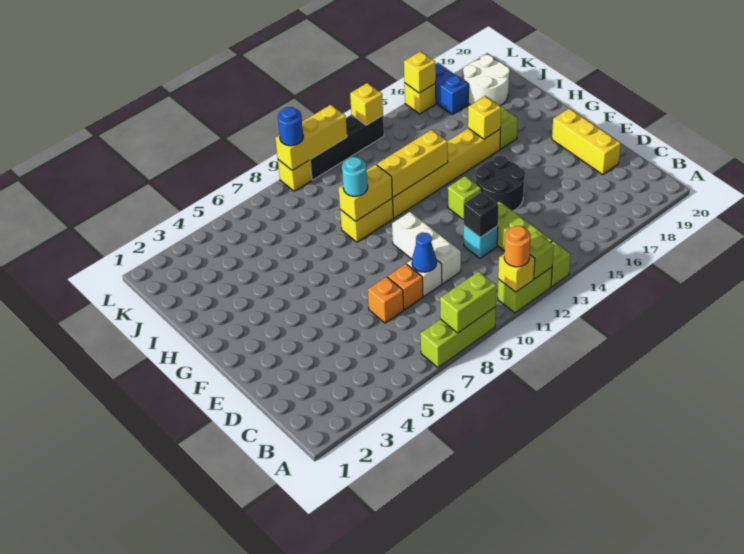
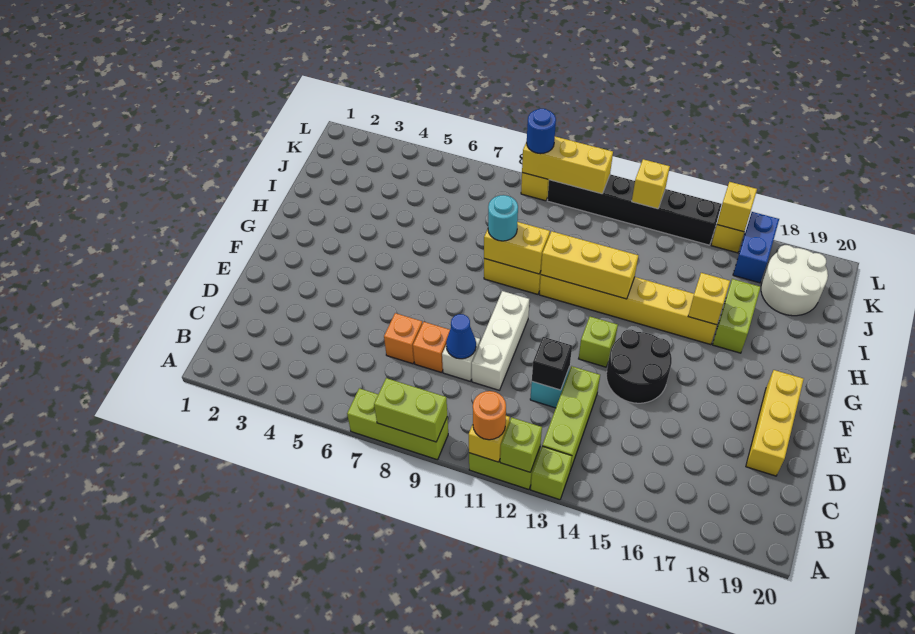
black 1x4 brick [310,115,384,180] -> black 1x6 brick [547,174,722,245]

